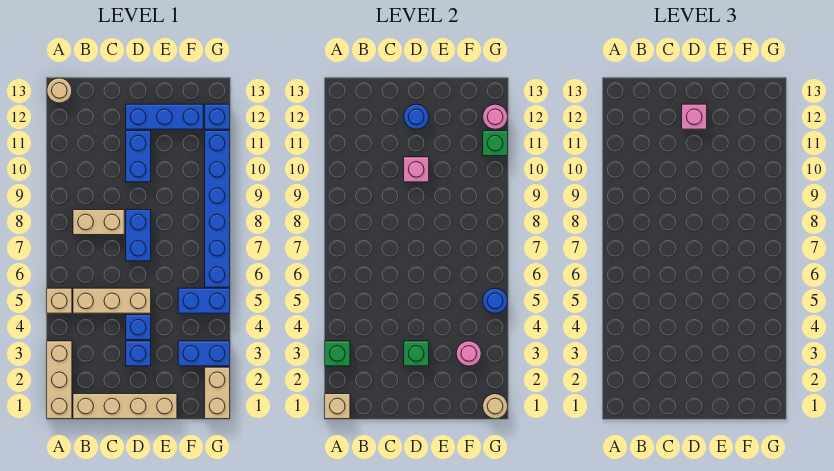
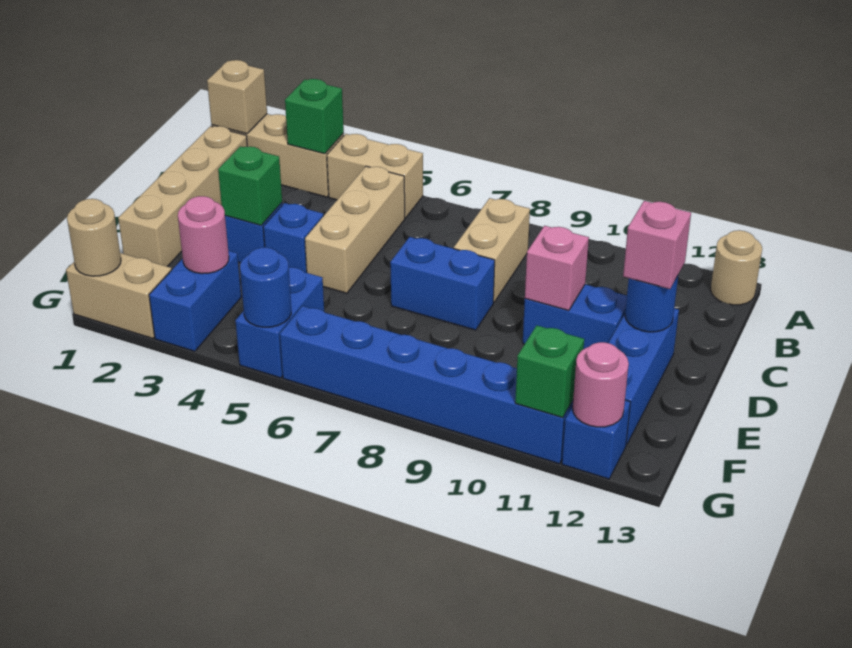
tan 1x1 brick [47,288,72,313] -> tan 1x2 brick [327,134,423,218]

